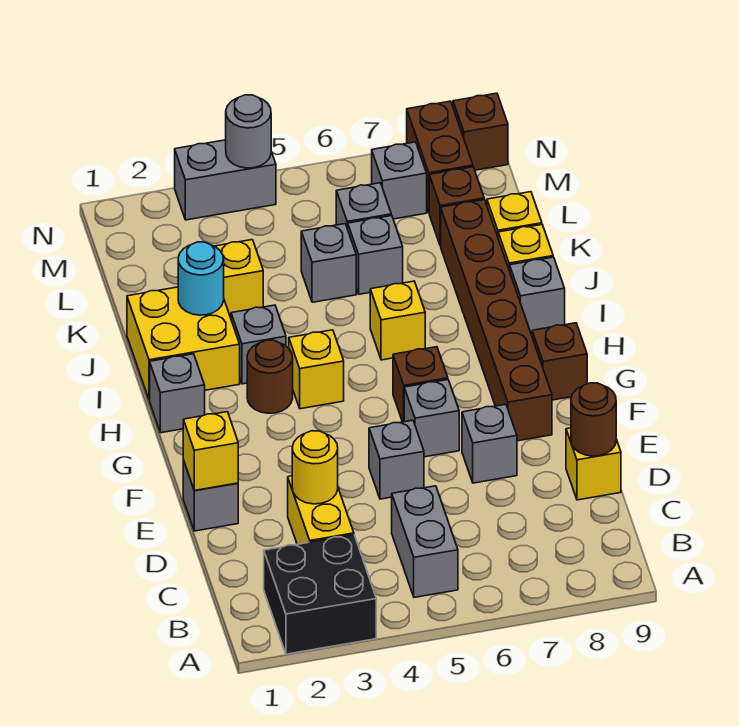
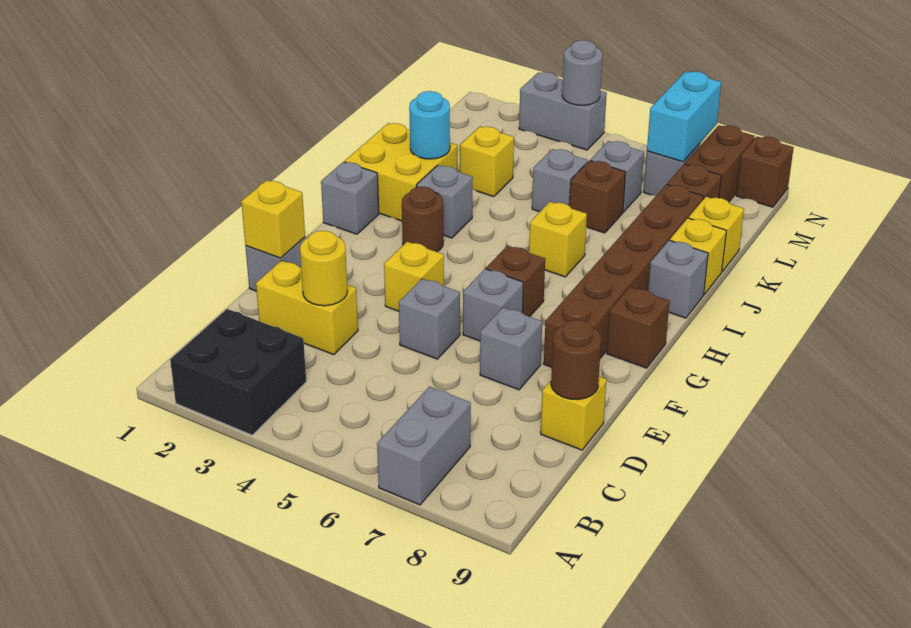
grey 1x2 brick [392,486,458,597] -> grey 1x2 brick moved to [377,387,471,505]
yellow 1x2 brick [288,476,354,544] -> yellow 1x2 brick turned to [256,261,358,355]
yellow 1x1 brick [289,330,344,409] -> yellow 1x1 brick moved to [384,242,444,311]
grey 1x1 brick [348,216,403,294] -> brown 1x1 brick [570,160,626,233]
none -> cyan 1x2 brick [647,71,721,162]

